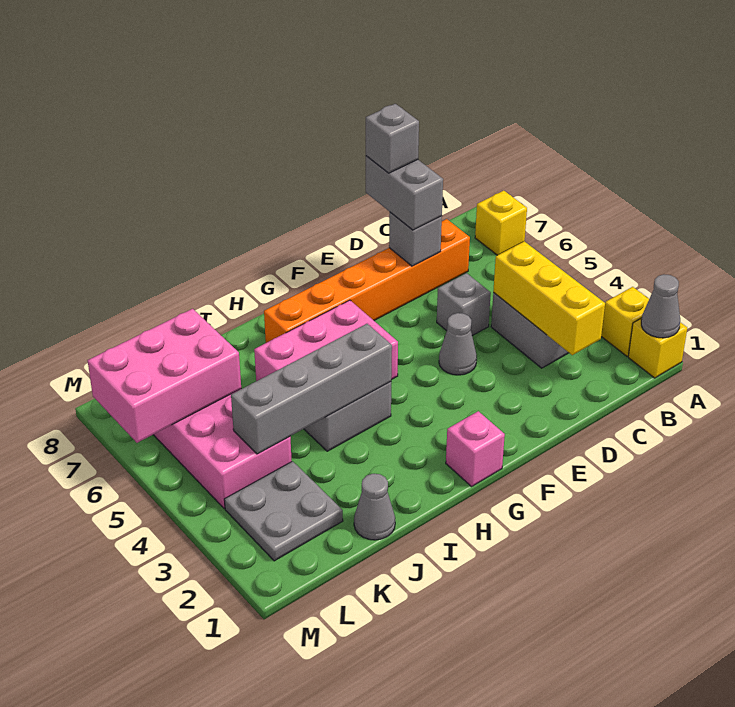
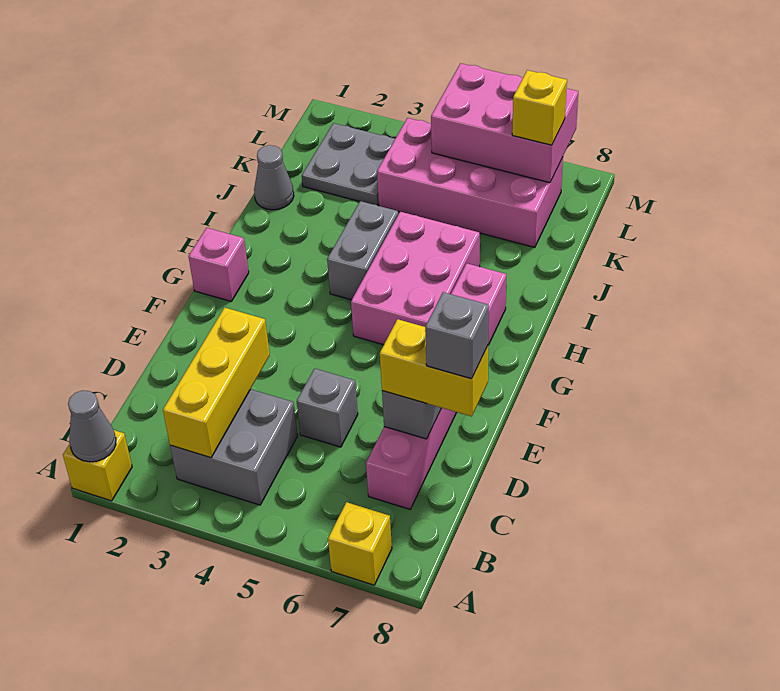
yellow 1x1 brick [601,287,649,356] -> yellow 1x1 brick moved to [512,70,567,145]
yellow 1x3 brick [493,241,605,355] -> yellow 1x3 brick turned to [163,308,270,458]
orange 1x6 brick [264,219,470,343] -> pink 1x6 brick [366,263,506,509]
grey 1x2 brick [366,156,443,230] -> yellow 1x2 brick [380,319,488,416]
grey 1x1 cone [439,313,477,375] -> none
grey 1x4 brick [231,324,392,454] -> none
pink 2x3 brick [88,309,241,443] -> pink 2x3 brick turned to [431,63,578,183]

